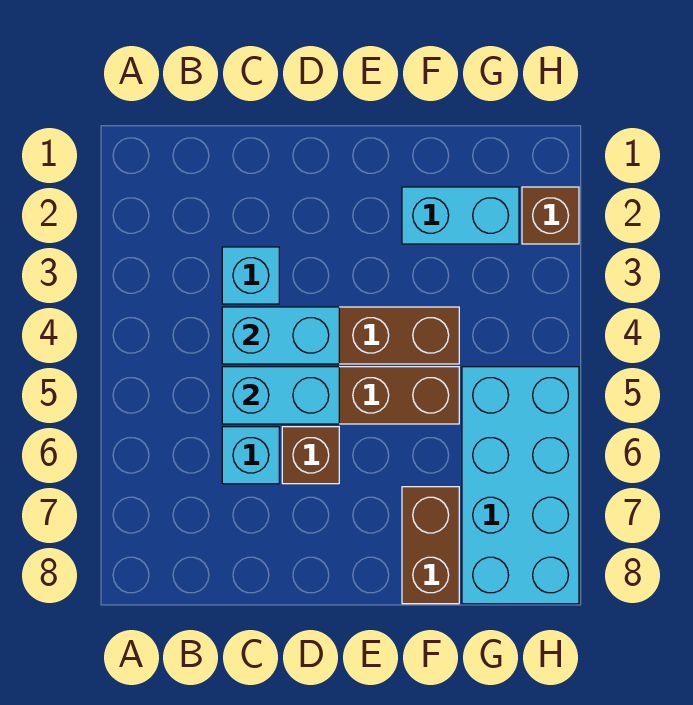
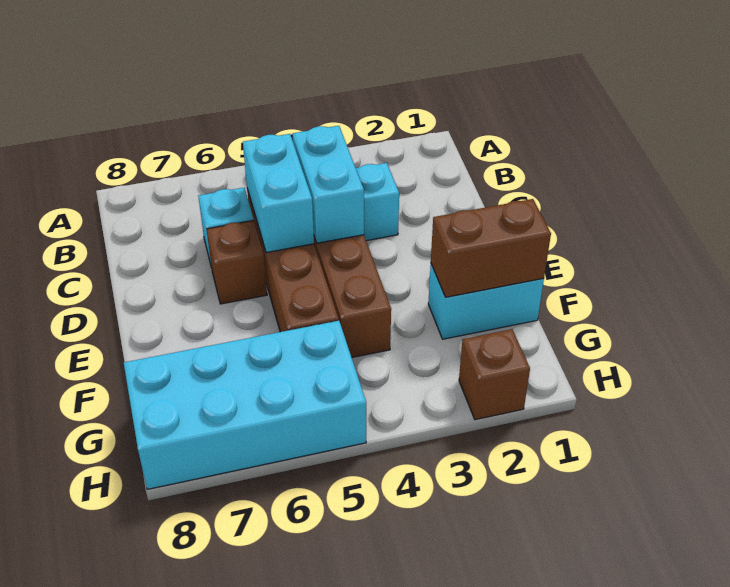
cyan 1x2 brick [402,187,519,244] -> cyan 1x2 brick turned to [428,264,544,339]
brown 1x2 brick [402,487,459,604] -> brown 1x2 brick moved to [431,199,551,297]

